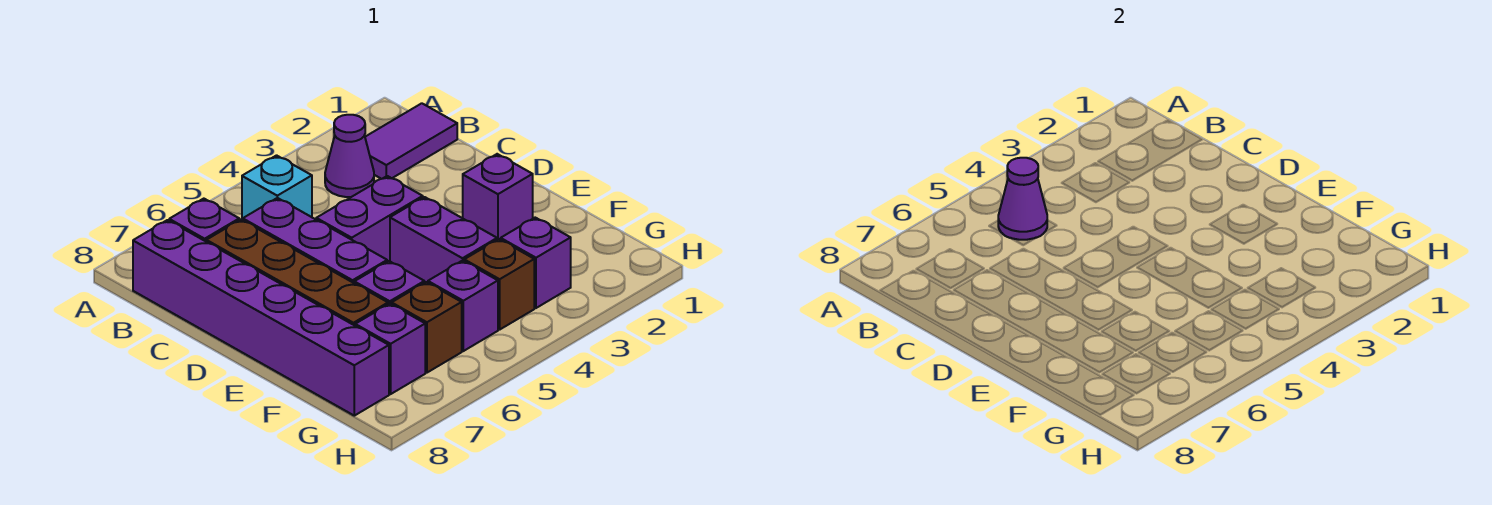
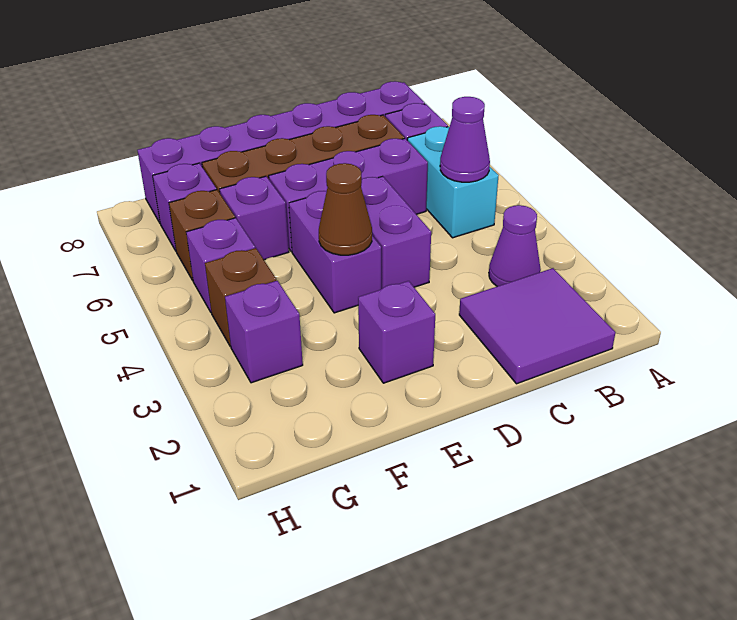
purple 1x2 tile [365,103,457,179] -> purple 2x2 tile [459,268,615,384]
cyan 1x1 brick [242,155,312,220] -> cyan 1x2 brick [407,126,499,238]
purple 1x2 brick [390,197,497,283] -> purple 1x2 brick turned to [289,191,381,313]
none -> brown 1x1 cone [319,163,372,255]

